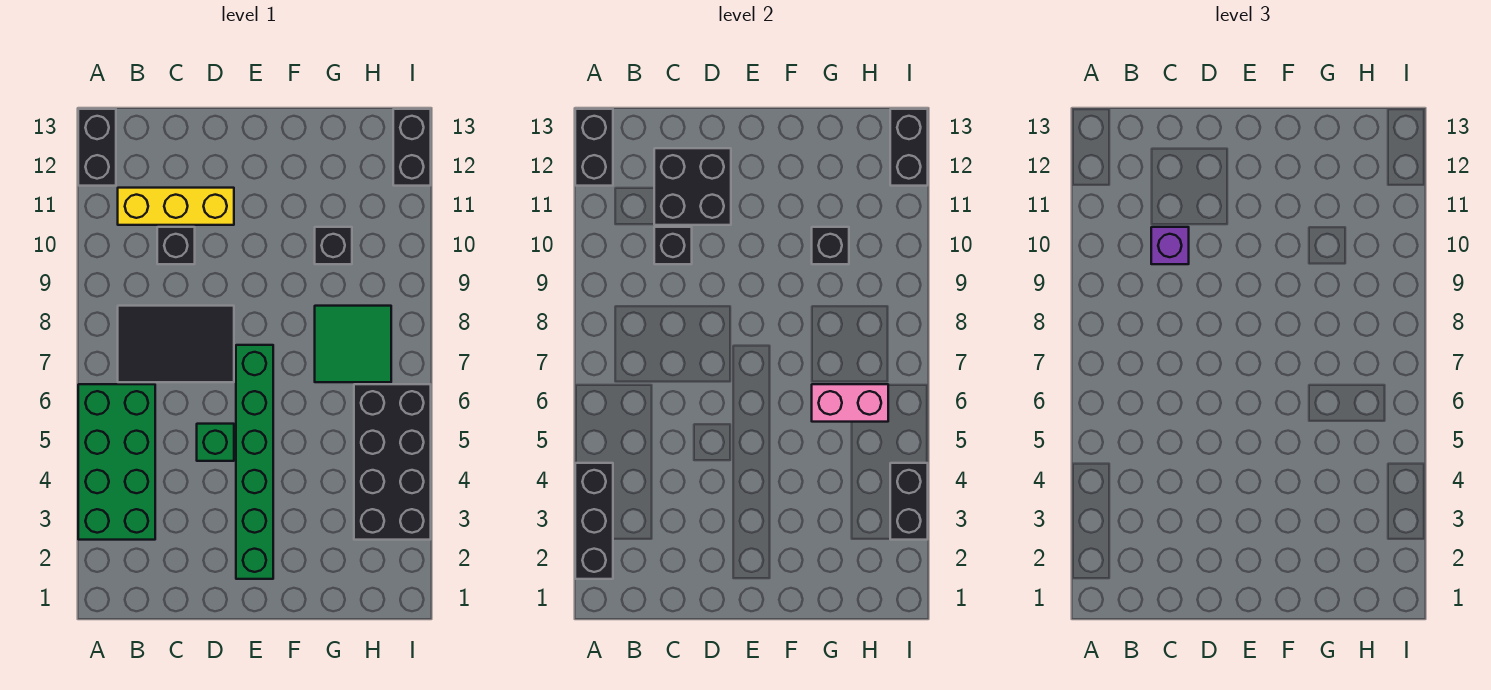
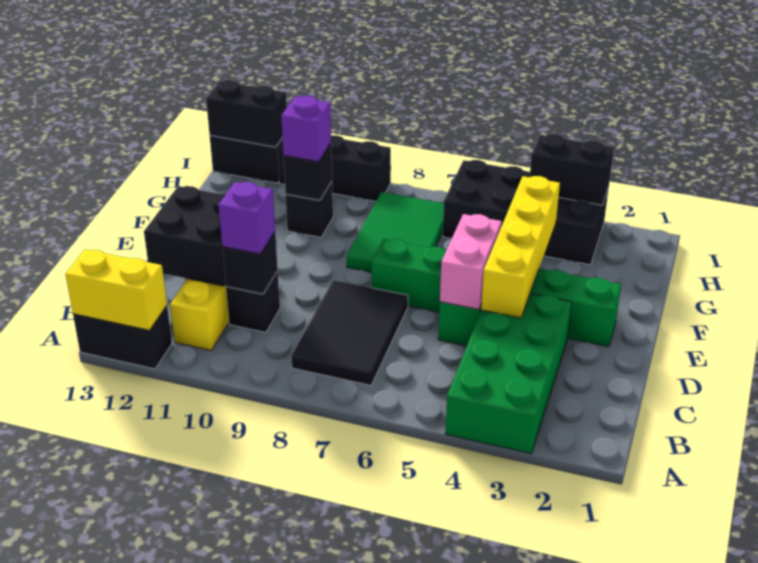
black 1x3 brick [575,463,613,579] -> black 1x3 brick moved to [277,135,391,201]
green 2x4 brick [78,384,155,540] -> green 2x4 brick turned to [445,294,572,454]
black 1x2 brick [575,109,613,186] -> yellow 1x2 brick [65,249,167,330]
none -> yellow 1x4 brick [481,176,560,318]
pink 1x2 brick [812,384,888,422] -> pink 1x2 brick moved to [440,214,502,309]
green 2x2 tile [315,306,391,382] -> green 2x3 tile [347,192,444,272]
none -> purple 1x1 brick [281,96,331,162]

